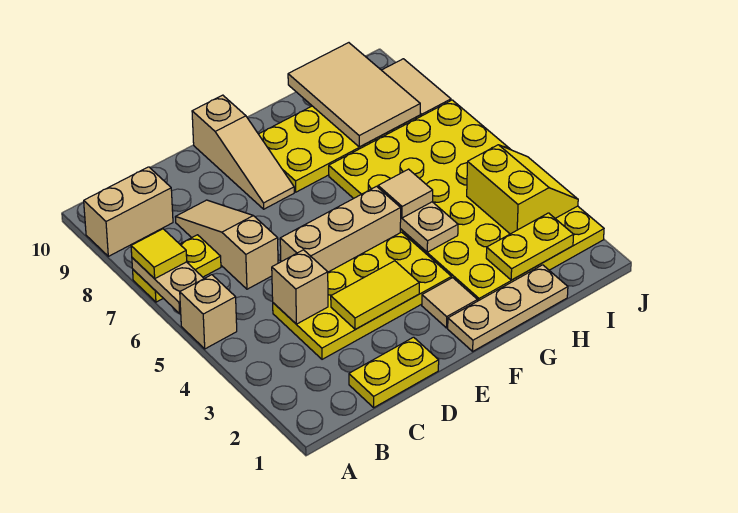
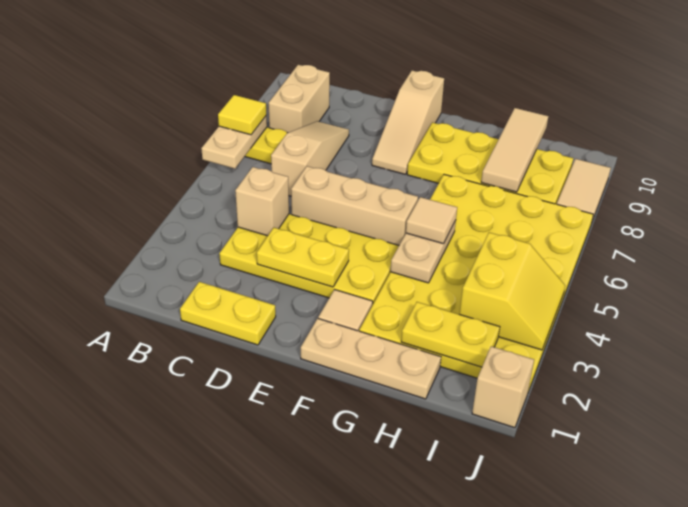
tan 1x1 brick [180,275,237,349] -> tan 1x1 brick moved to [472,346,534,428]
tan 1x2 brick [84,167,173,256] -> tan 1x2 brick turned to [269,65,330,133]
yellow 1x2 tile [331,261,419,329] -> yellow 1x2 plate [257,228,349,287]
tan 2x3 tile [288,43,420,147] -> tan 1x3 tile [481,108,548,192]

